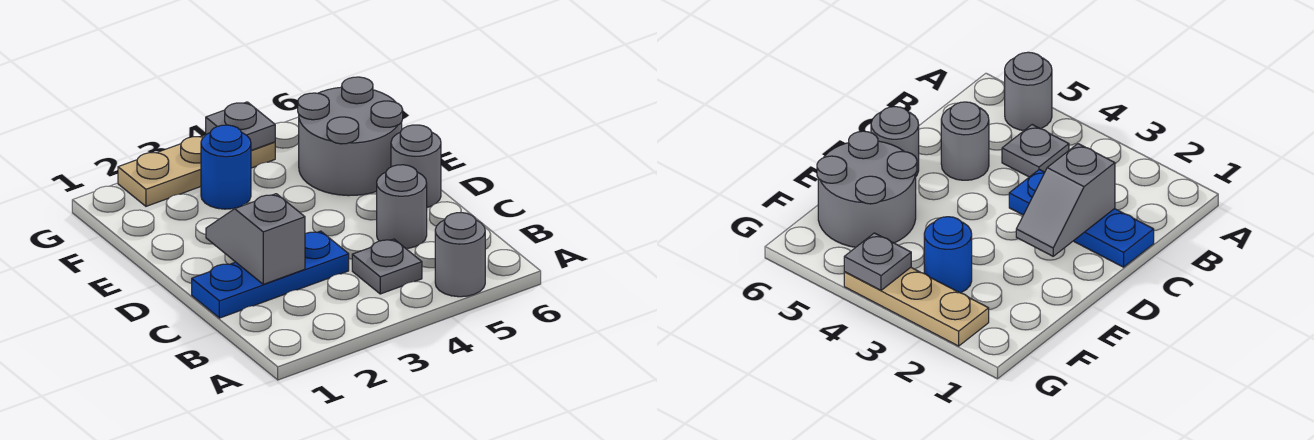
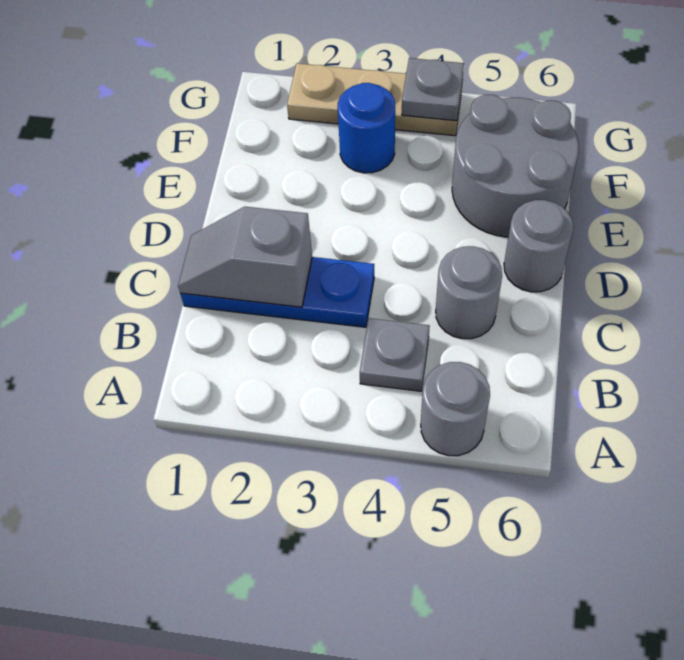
grey 1x2 slope [206,194,305,284] -> grey 1x2 slope turned to [178,207,312,307]

